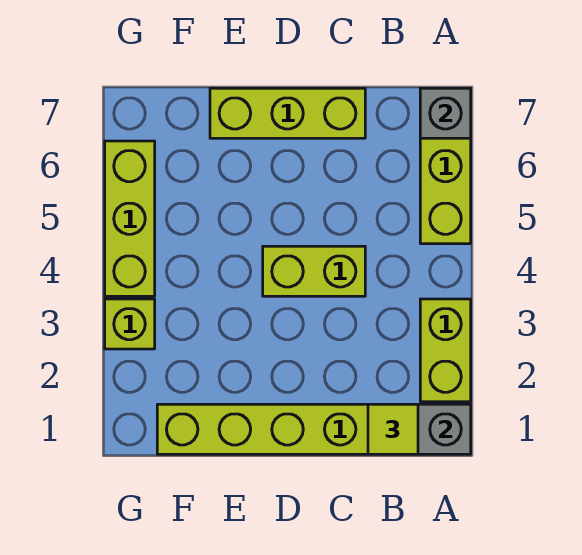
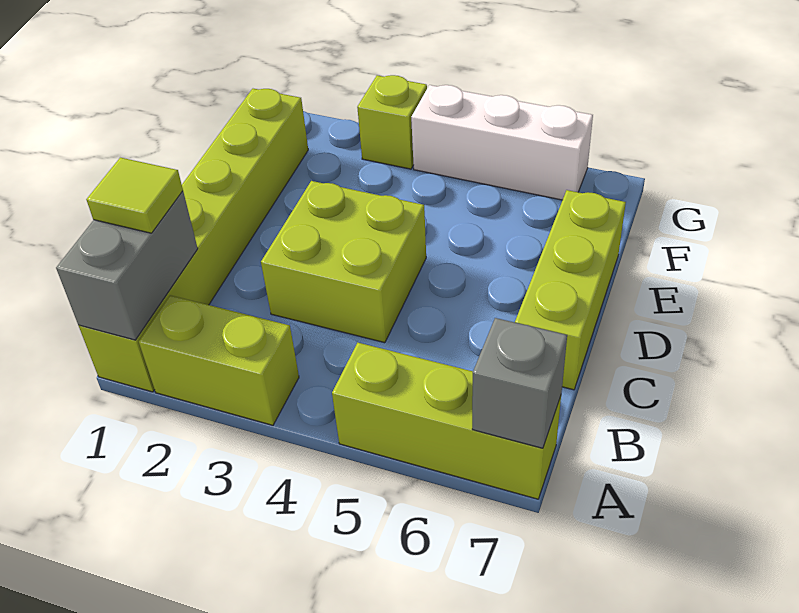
lime 1x2 brick [263,246,365,296] -> lime 2x2 brick [261,181,426,343]
lime 1x3 brick [105,141,155,296] -> white 1x3 brick [411,85,593,200]

